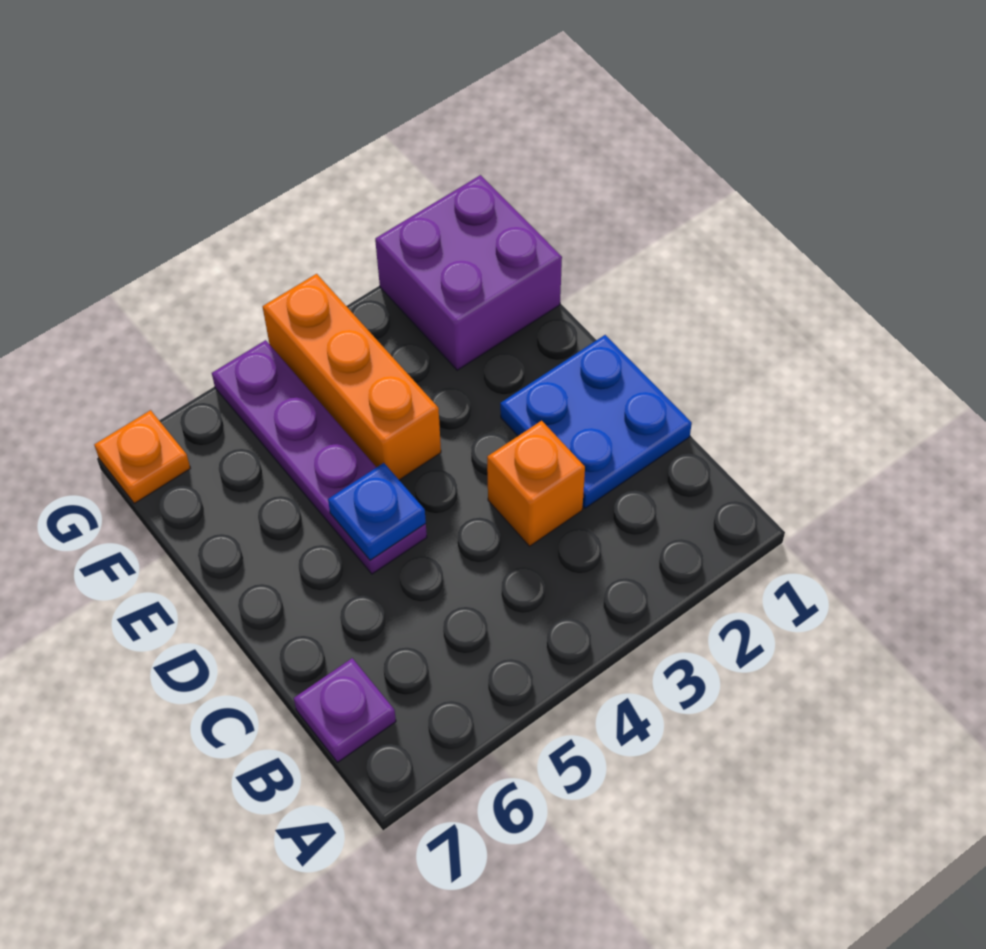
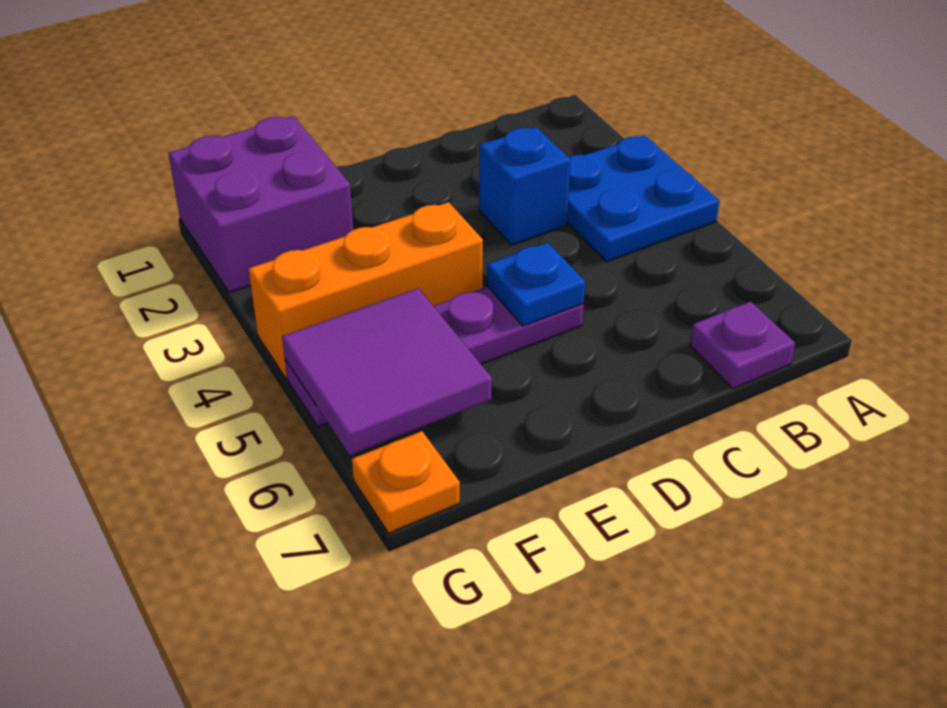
blue 2x2 plate [500,335,692,508] -> blue 2x2 plate moved to [567,135,719,262]
orange 1x1 brick [487,421,585,546] -> blue 1x1 brick [479,127,570,245]
none -> purple 2x2 tile [282,288,492,455]

